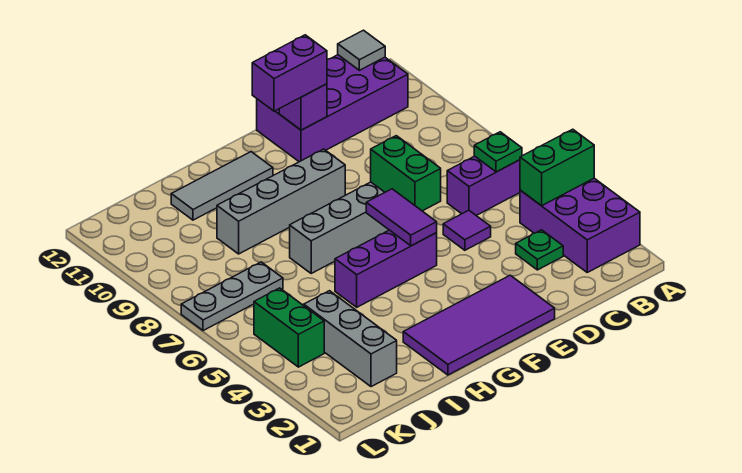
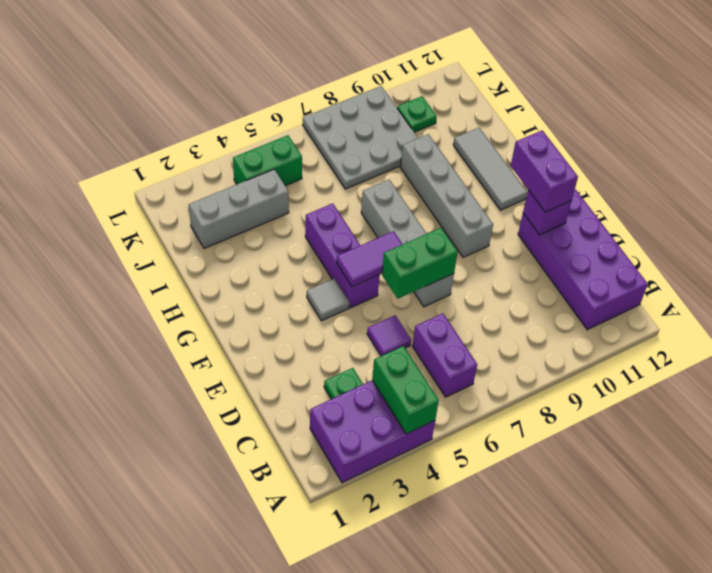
green 1x1 plate [474,132,522,172] -> green 1x1 plate moved to [397,96,437,132]
grey 1x1 tile [338,30,385,70] -> grey 1x1 tile moved to [307,278,349,321]
purple 2x4 tile [403,275,555,375] -> none
grey 1x3 plate [181,262,283,331] -> grey 3x3 plate [303,86,418,189]

